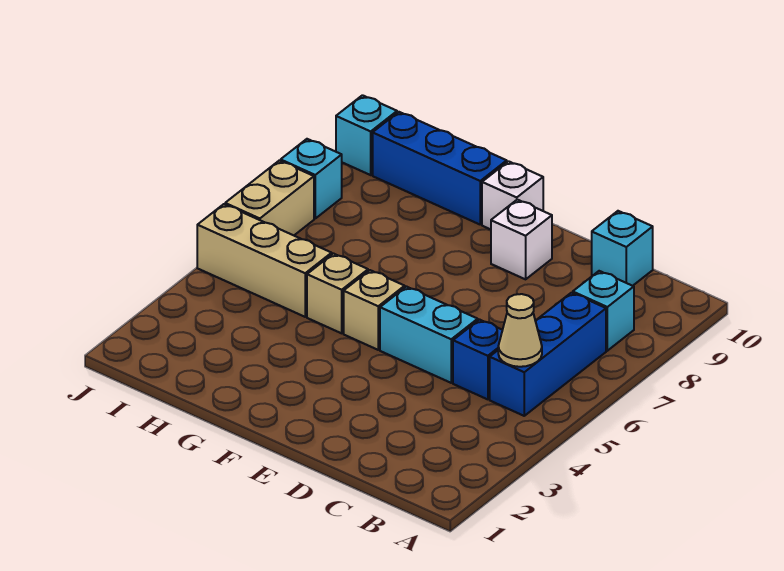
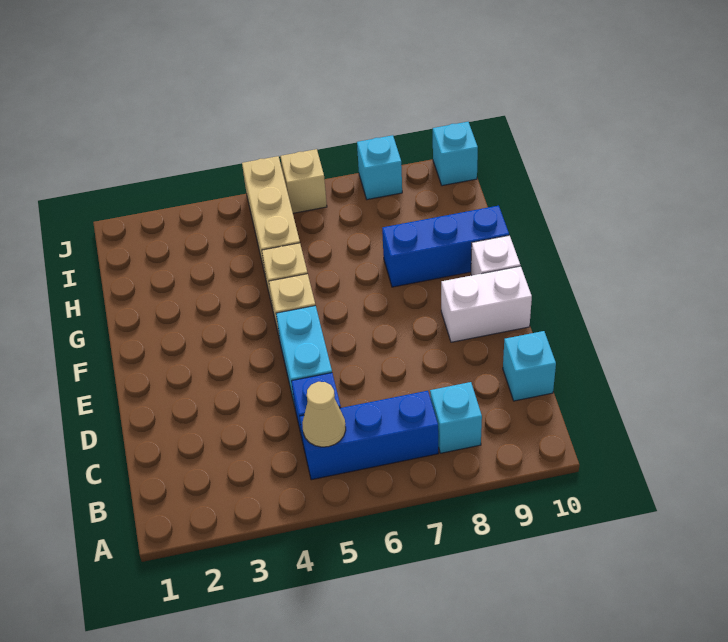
white 1x1 brick [491,200,552,279] -> white 1x2 brick [441,266,532,342]
blue 1x3 brick [373,112,507,224] -> blue 1x3 brick turned to [382,206,509,287]
tan 1x2 brick [225,161,314,235] -> tan 1x1 brick [281,149,327,213]

